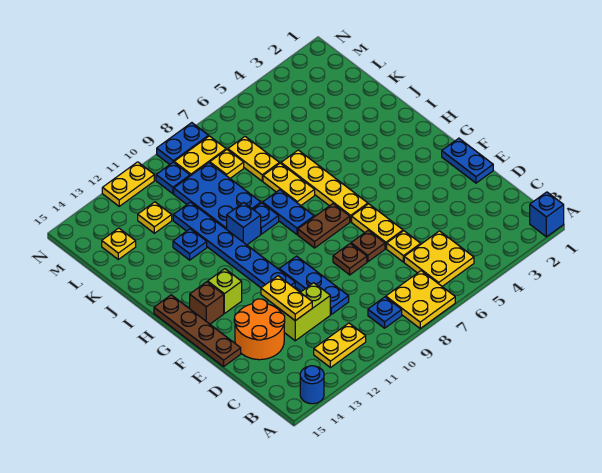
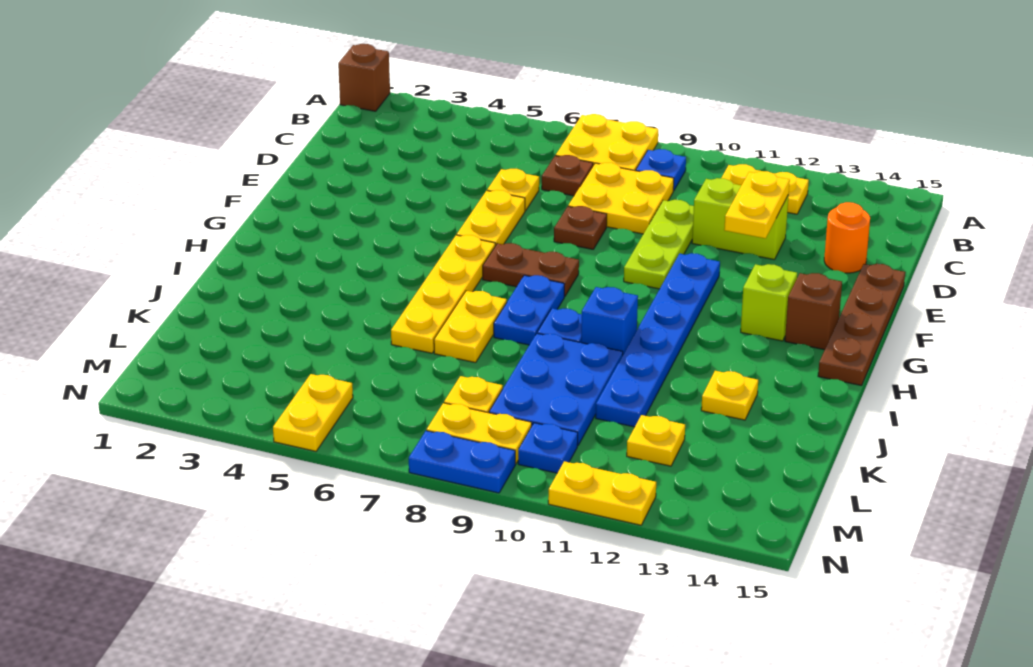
blue 1x1 brick [530,192,564,237] -> brown 1x1 brick [338,44,390,111]
blue 1x1 round brick [300,366,324,404] -> none
yellow 2x2 plate [404,231,474,286] -> yellow 2x2 plate moved to [568,163,674,234]
blue 1x3 plate [279,256,349,314] -> lime 1x3 plate [624,200,694,289]
orange 2x2 round brick [234,299,285,360] -> orange 1x1 round brick [824,202,870,273]
blue 1x2 plate [442,138,493,183] -> none
brown 1x1 plate [351,230,385,262] -> brown 1x1 plate moved to [542,155,593,196]
blue 1x1 plate [173,229,207,260] -> none
yellow 1x2 plate [228,137,279,181] -> yellow 1x2 plate moved to [273,374,353,451]
yellow 1x1 plate [102,228,136,259] -> yellow 1x1 plate moved to [701,371,758,420]

